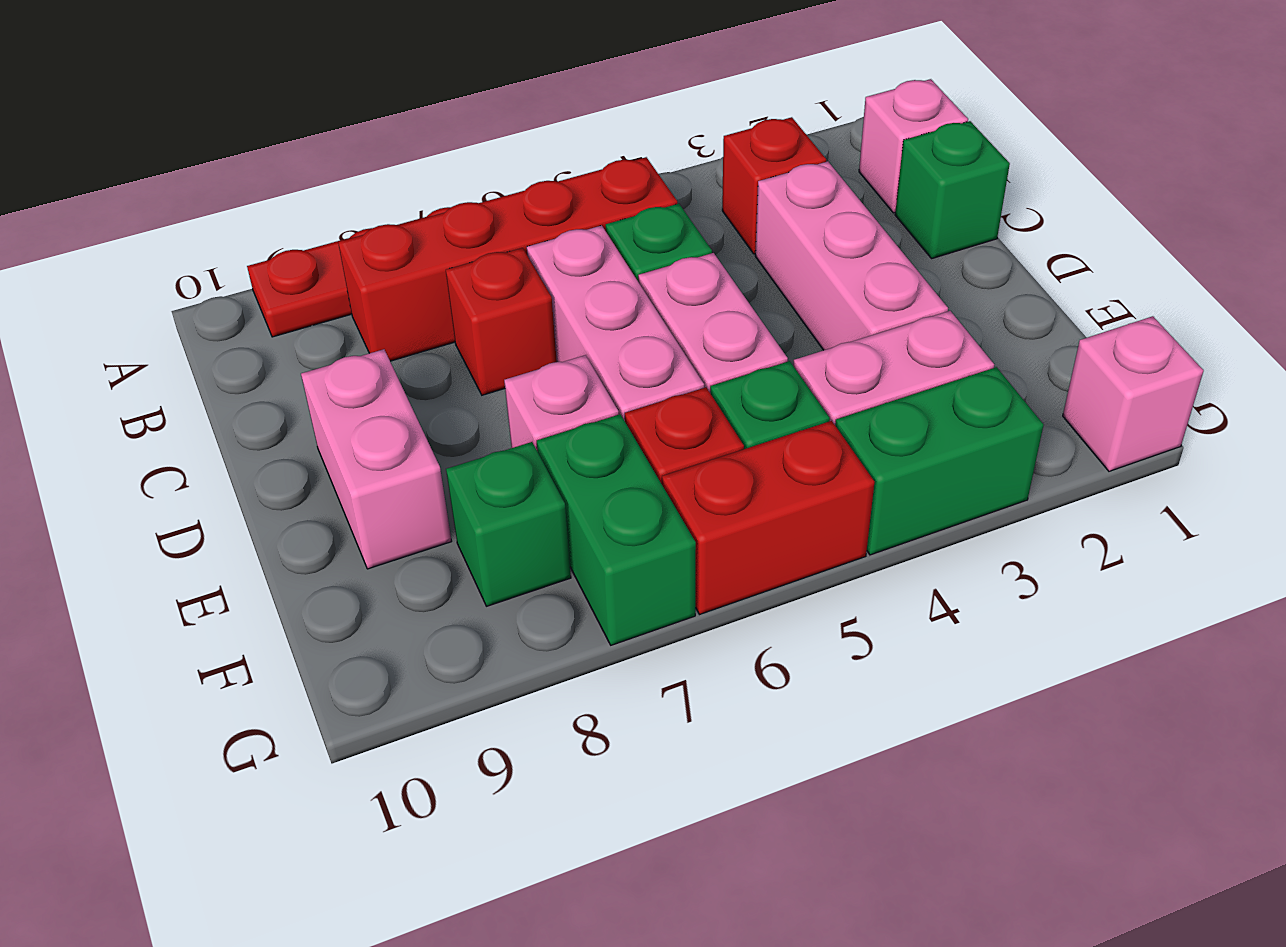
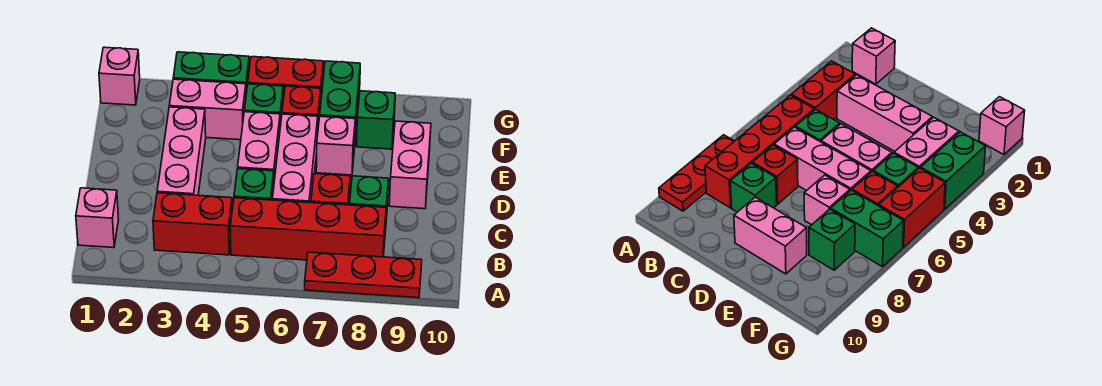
red 1x1 brick [722,117,826,254] -> red 1x2 brick [153,193,232,255]
green 1x1 brick [895,121,1010,258] -> green 1x1 brick moved to [350,176,389,231]

